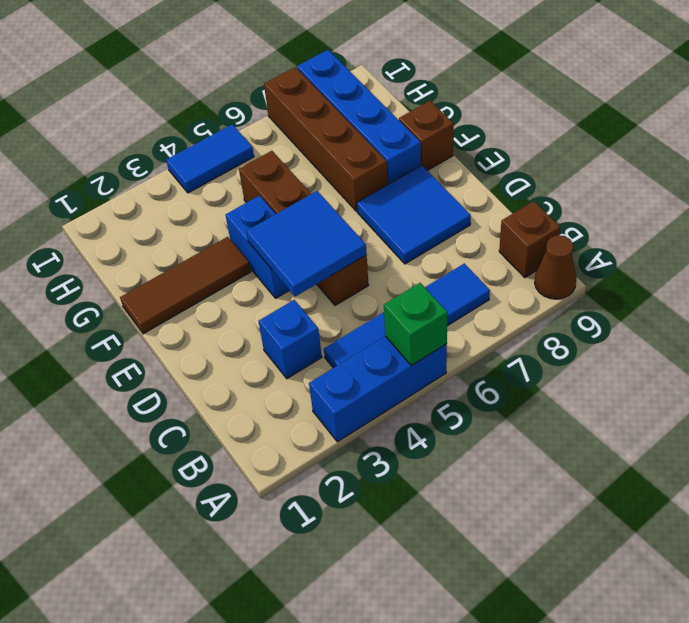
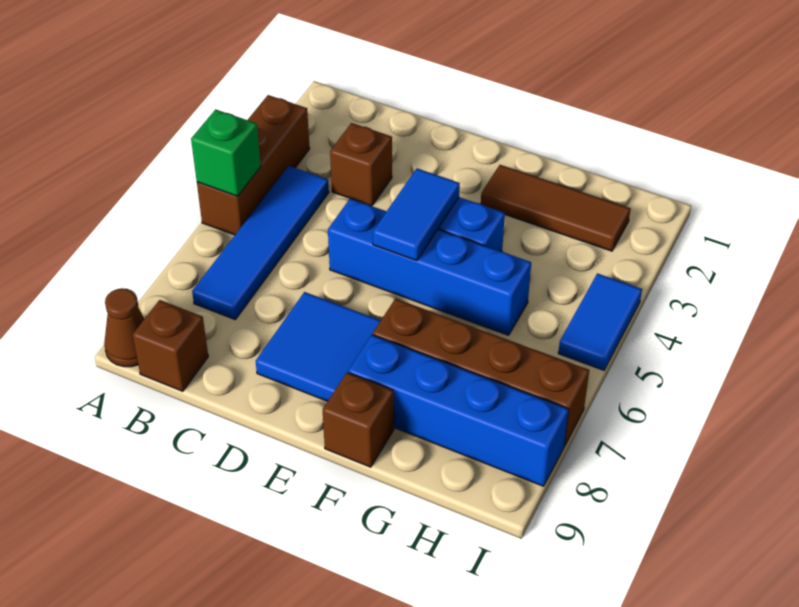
blue 1x3 brick [309,336,447,442] -> brown 1x3 brick [197,95,310,235]
blue 1x1 brick [259,300,322,378] -> brown 1x1 brick [330,123,392,206]
blue 2x2 tile [246,191,367,297] -> blue 1x2 tile [373,168,460,261]
brown 1x4 brick [239,151,369,305] -> blue 1x4 brick [328,199,531,335]
brown 1x3 tile [120,237,251,334] -> brown 1x3 tile turned to [481,165,631,251]

